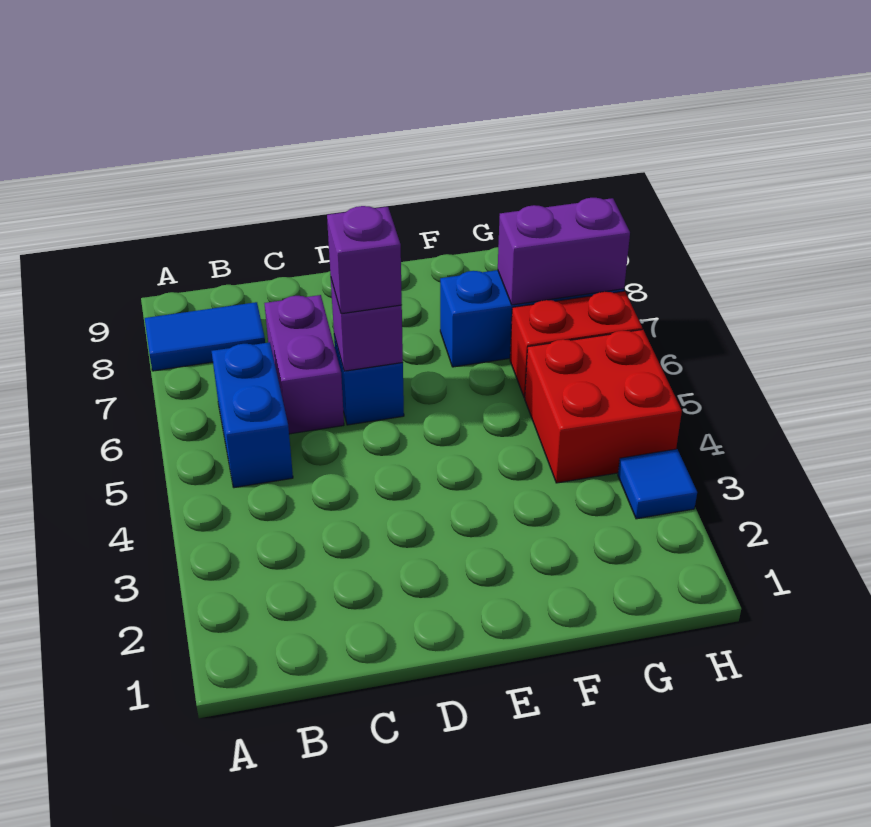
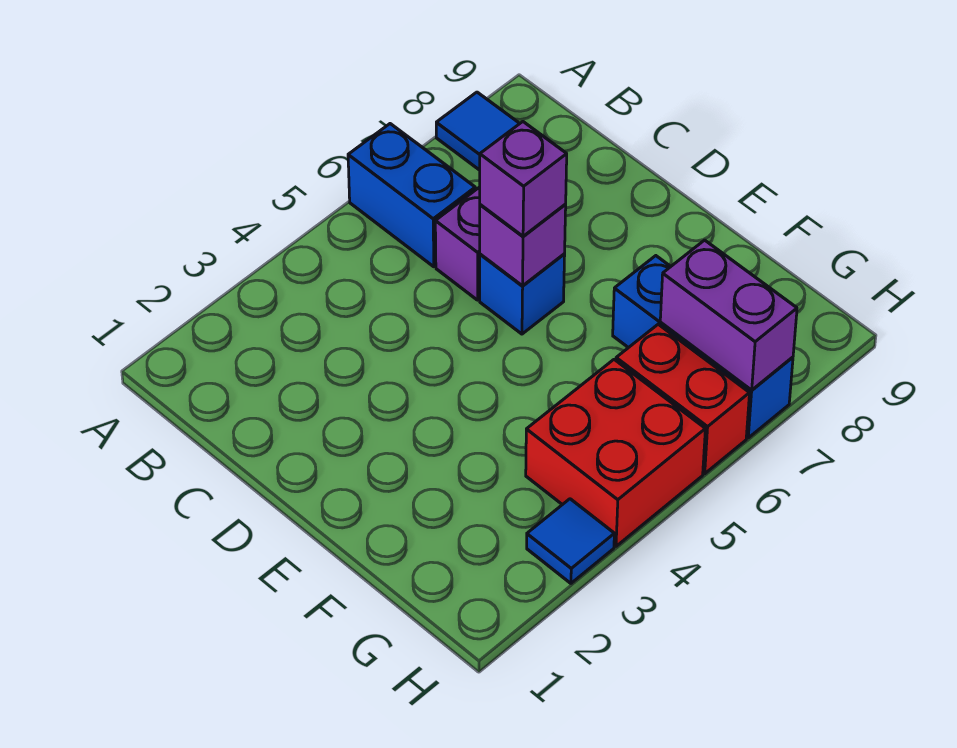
blue 1x2 brick [212,342,293,488] -> blue 1x2 brick turned to [348,124,475,267]

